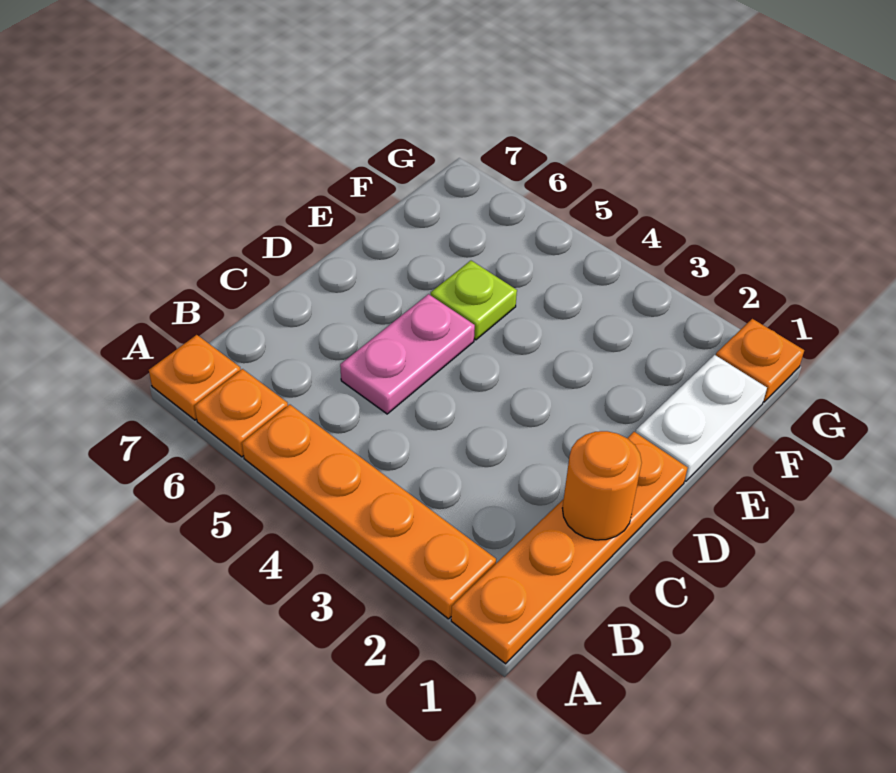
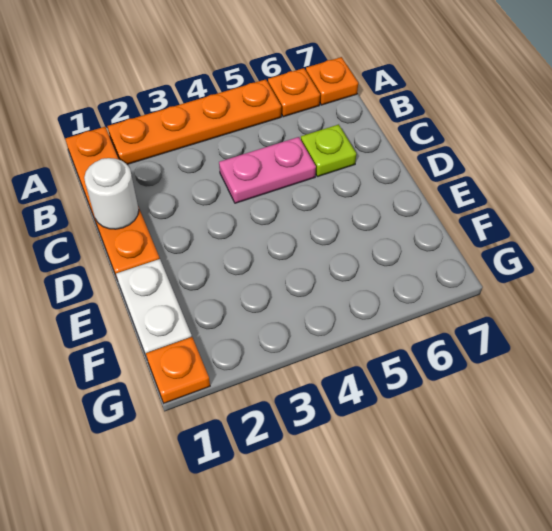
orange 1x1 round brick [562,431,642,540] -> white 1x1 round brick [84,158,139,229]
pink 1x2 plate [340,294,475,414] -> pink 1x2 plate turned to [219,137,316,203]
lime 1x1 plate [431,261,517,340] -> lime 1x1 plate moved to [301,124,356,177]

